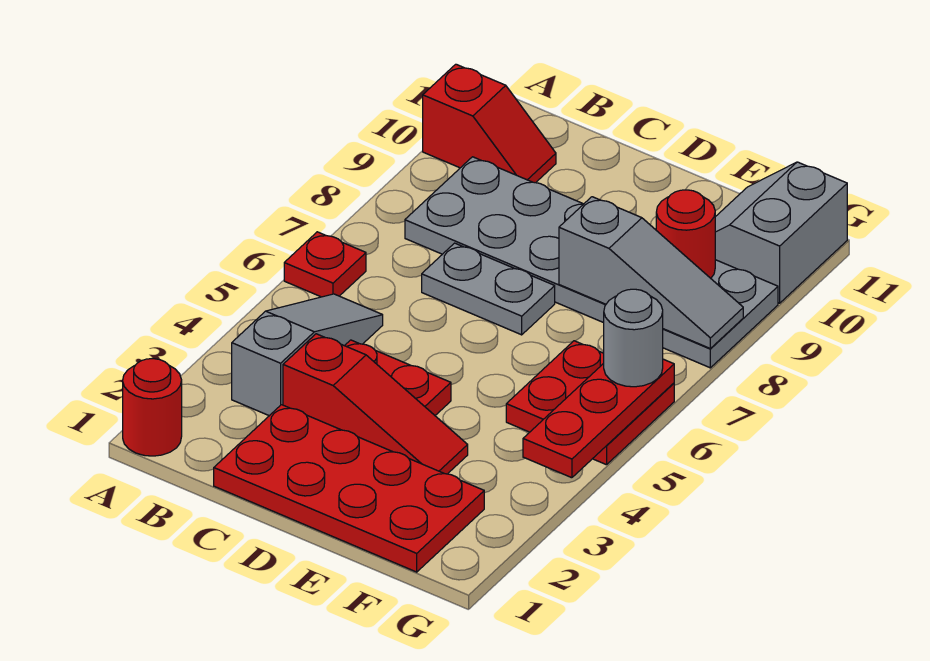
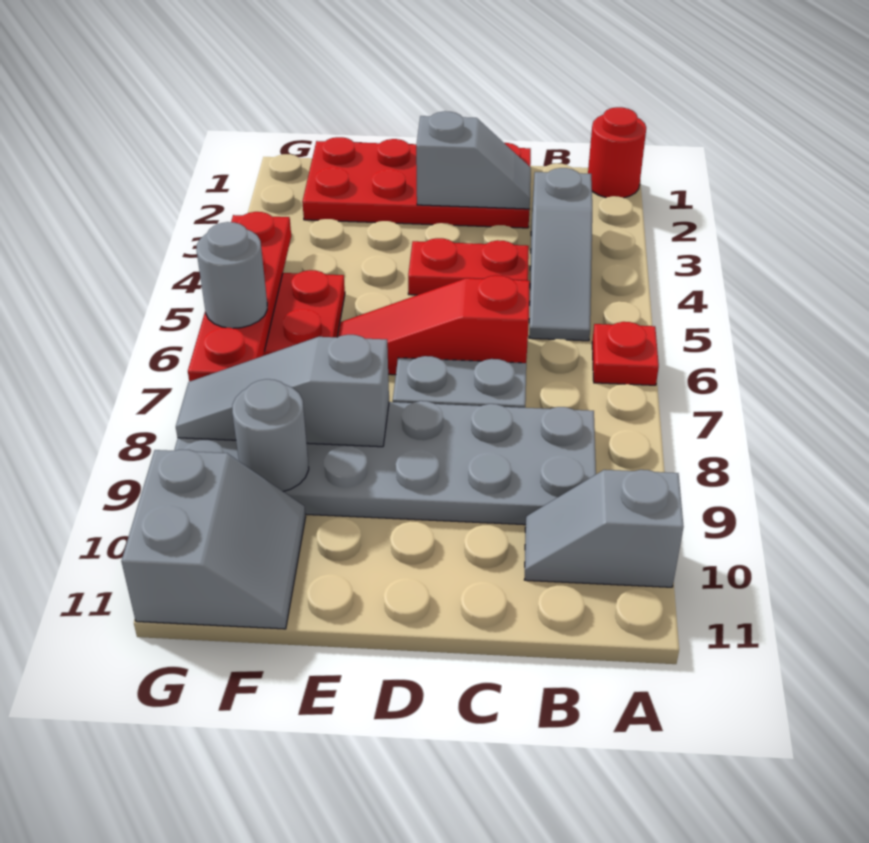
red 1x2 slope [423,64,556,183] -> grey 1x2 slope [525,470,684,587]
none -> grey 1x2 slope [416,111,531,209]
red 1x3 slope [283,334,468,474] -> red 1x3 slope moved to [338,275,530,375]
red 1x1 round brick [656,190,715,278] -> grey 1x1 round brick [232,379,309,492]
red 1x3 plate [523,359,674,478] -> red 1x4 plate [188,212,291,381]

